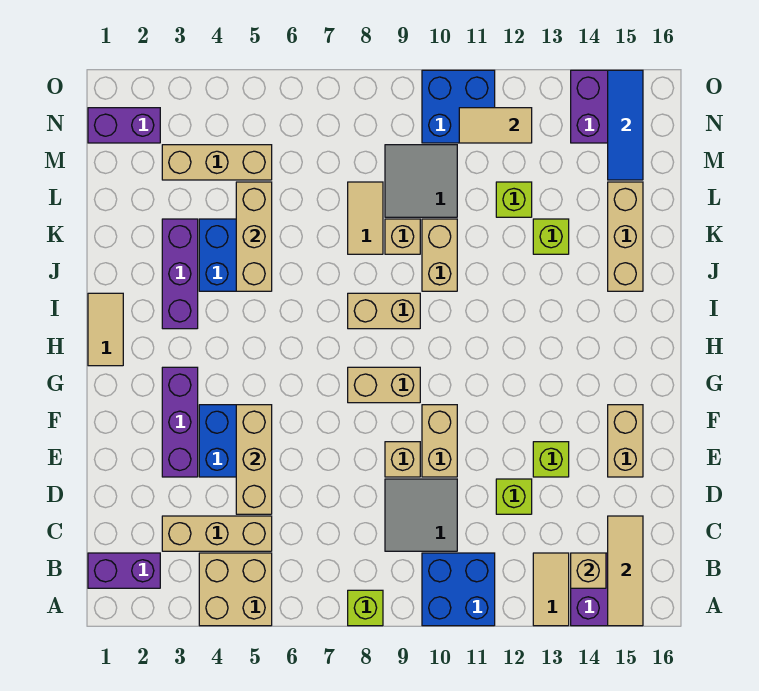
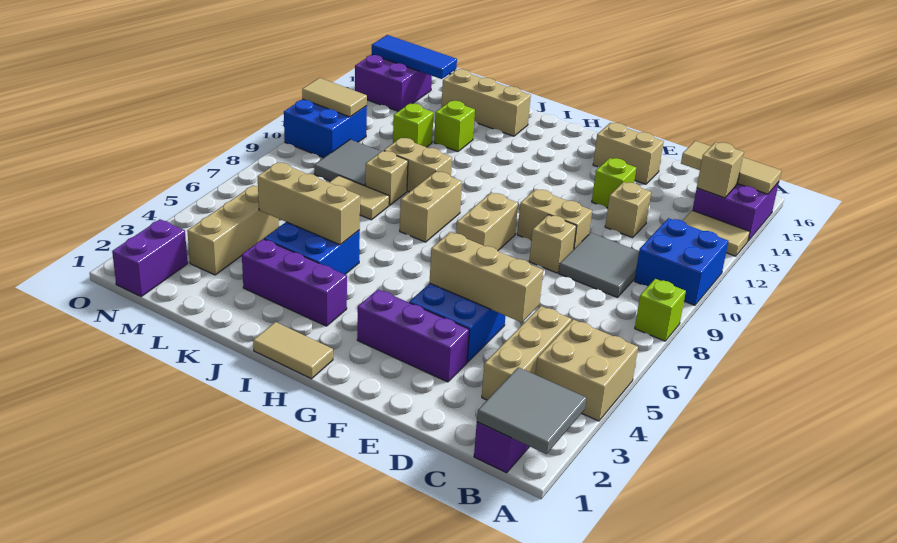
none -> grey 2x2 tile [477,367,586,454]
lime 1x1 brick [496,479,532,514] -> tan 1x1 brick [605,182,651,238]
tan 1x2 tile [459,108,532,143] -> tan 1x2 tile turned to [302,78,367,117]

